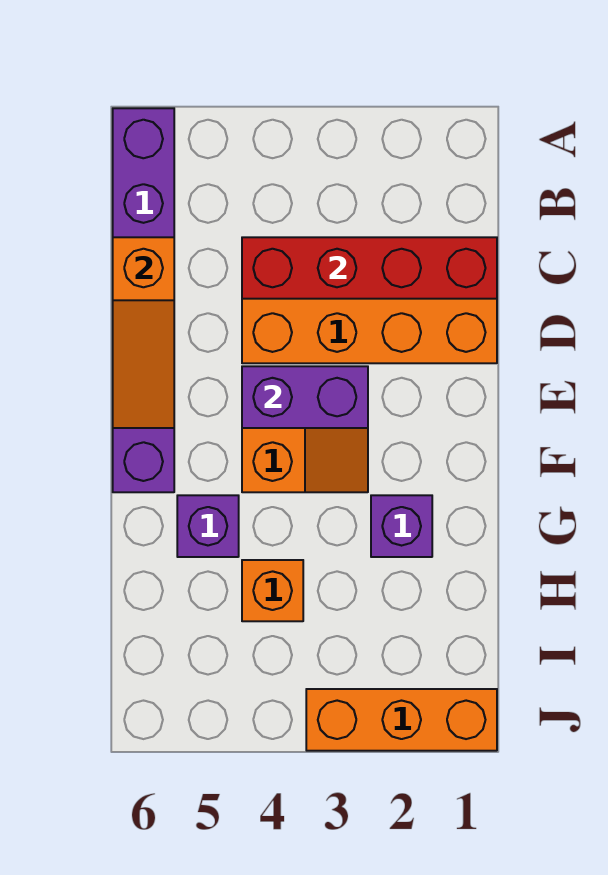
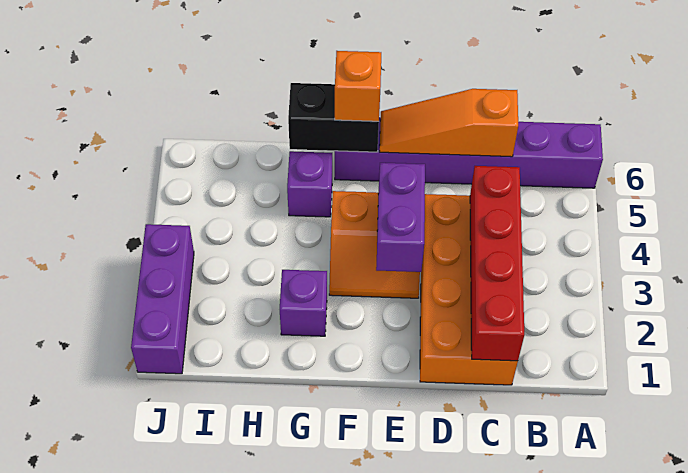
none -> black 1x2 brick [288,83,379,152]
orange 1x1 brick [242,560,303,621] -> orange 1x1 brick moved to [335,51,381,121]
orange 1x3 brick [306,689,497,751] -> purple 1x3 brick [131,224,194,374]

